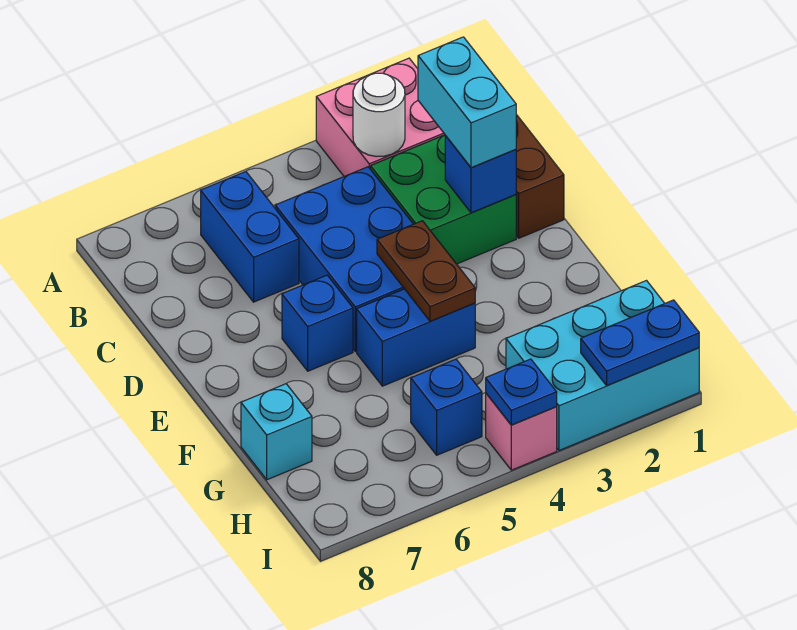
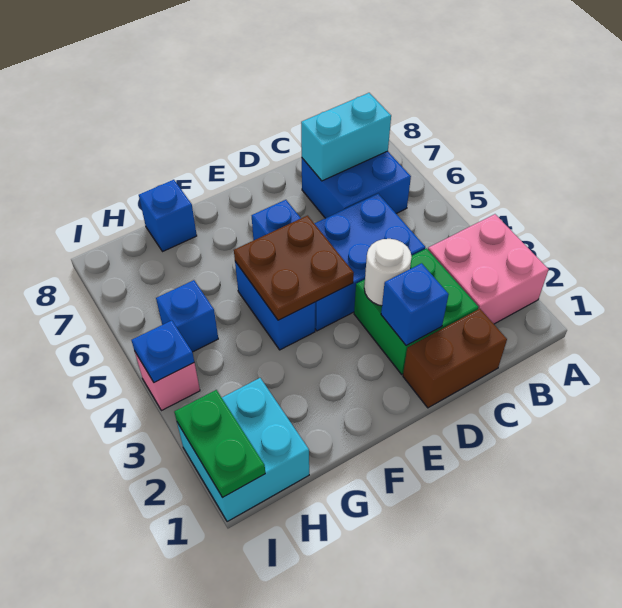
white 1x1 round brick [353,73,405,157] -> white 1x1 round brick moved to [364,239,412,306]
blue 1x2 brick [201,172,299,302] -> blue 2x2 brick [302,151,411,218]
cyan 1x2 brick [418,37,516,168] -> cyan 1x2 brick moved to [301,93,391,181]
brown 1x2 plate [377,221,475,321] -> brown 2x2 plate [234,216,354,320]
cyan 1x1 brick [241,384,312,480] -> blue 1x1 brick [139,180,197,252]
cyan 2x3 brick [506,281,699,450] -> cyan 2x2 brick [177,378,309,522]
blue 1x2 plate [581,300,699,385] -> green 1x2 plate [174,390,265,498]

